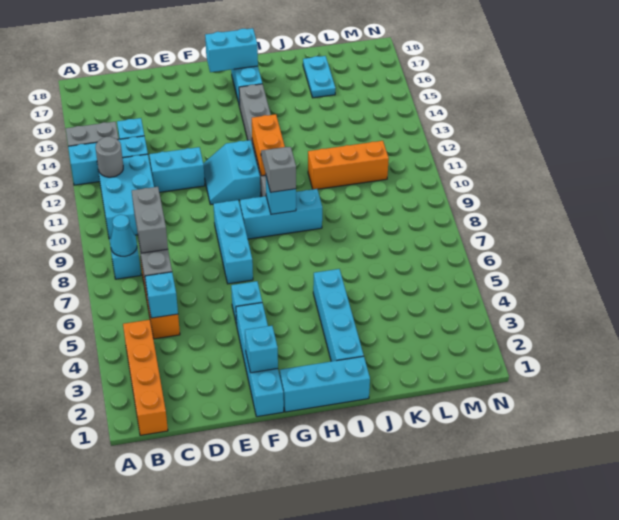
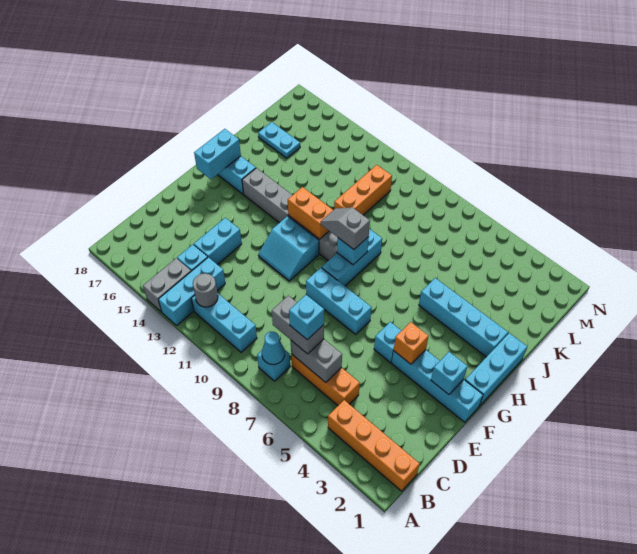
cyan 2x3 brick [97,154,154,239] -> cyan 1x3 brick [191,294,257,352]
cyan 1x1 brick [145,272,178,318] -> cyan 1x1 brick moved to [289,295,324,340]
cyan 1x2 brick [149,147,205,192] -> cyan 1x2 brick moved to [194,218,242,265]
none -> orange 1x1 brick [394,322,429,364]

